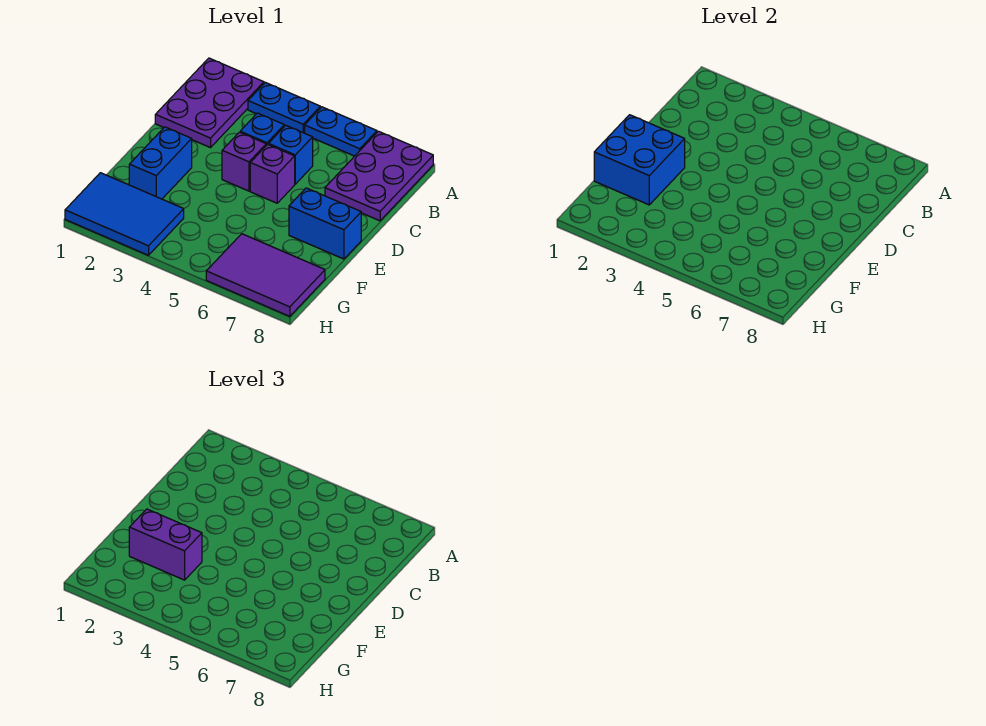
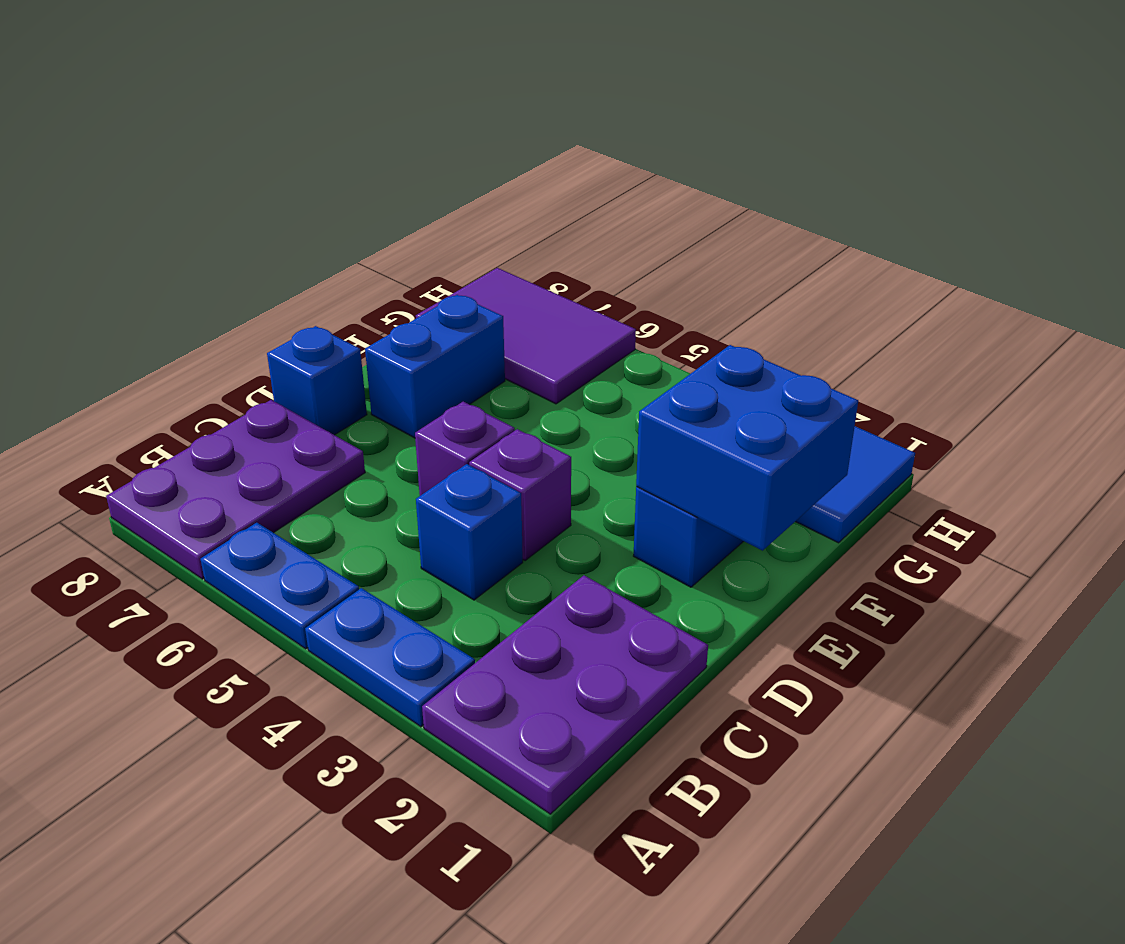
blue 1x1 brick [268,125,313,184] -> blue 1x1 brick moved to [267,326,367,435]
blue 1x2 brick [289,188,361,259] -> blue 1x2 brick turned to [365,295,505,438]
purple 1x2 brick [129,509,202,580] -> none

